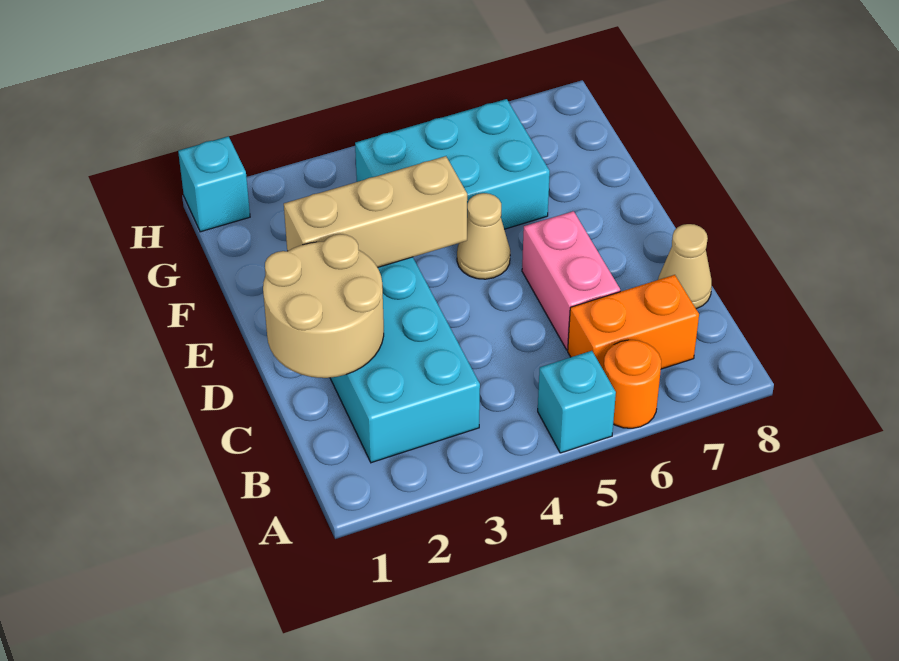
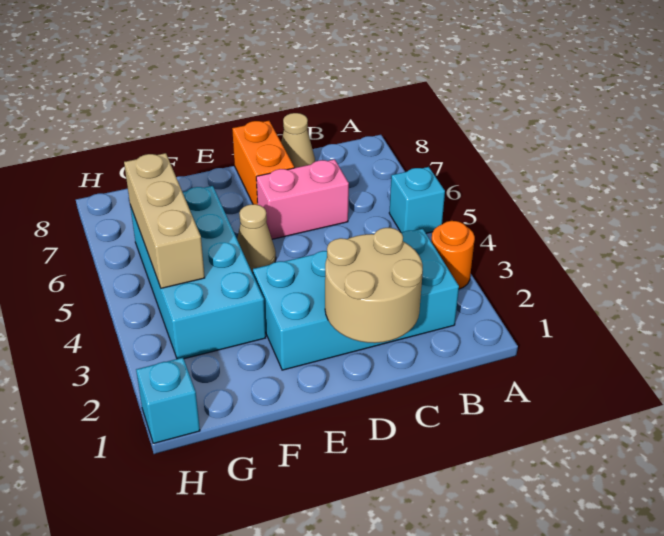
orange 1x1 round brick [604,340,661,428] -> orange 1x1 round brick moved to [431,221,475,289]
orange 1x2 brick [568,275,699,370] -> orange 1x2 brick moved to [232,121,294,205]
tan 1x3 brick [284,156,467,268] -> tan 1x3 brick moved to [124,153,205,288]
cyan 2x3 brick [355,99,550,229] -> cyan 2x4 brick [130,186,266,359]

